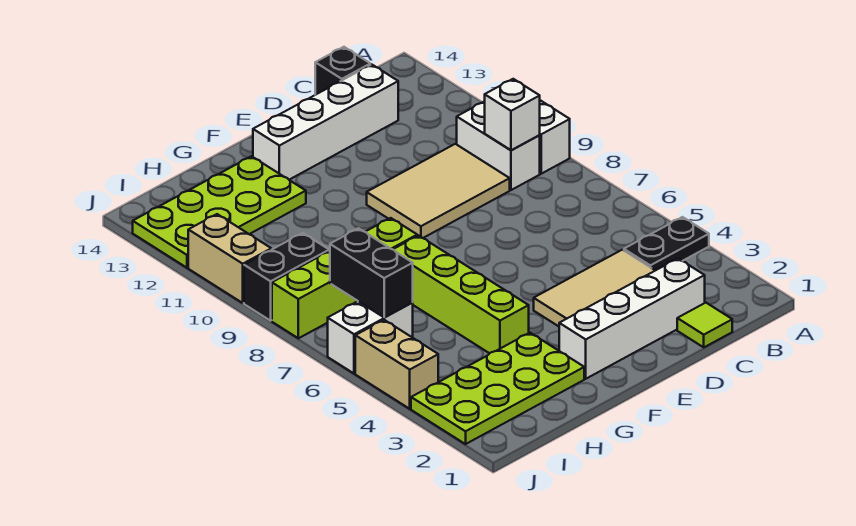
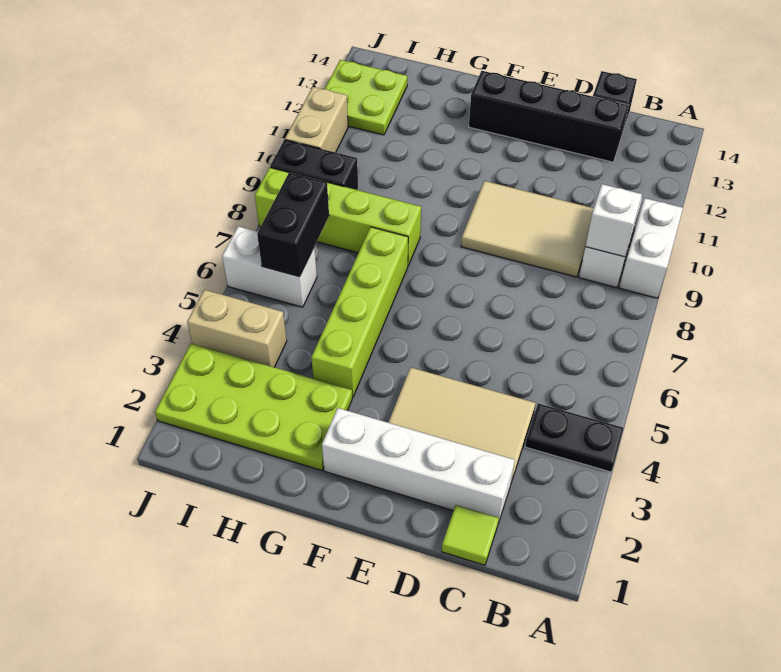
white 1x4 brick [253,64,398,180] -> black 1x4 brick [469,71,629,162]
lime 2x4 plate [133,156,306,268] -> lime 2x2 plate [325,60,407,135]
tan 1x2 brick [355,320,438,409] -> tan 1x2 brick turned to [187,290,287,367]

